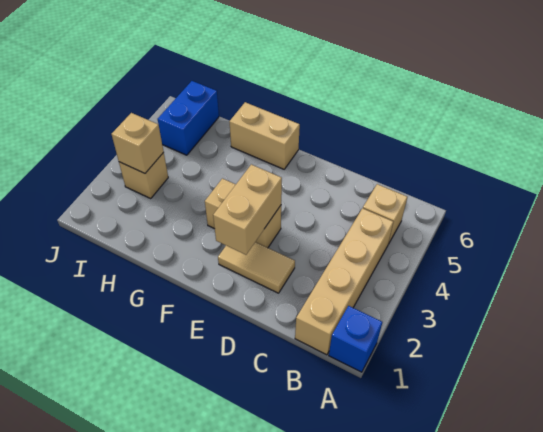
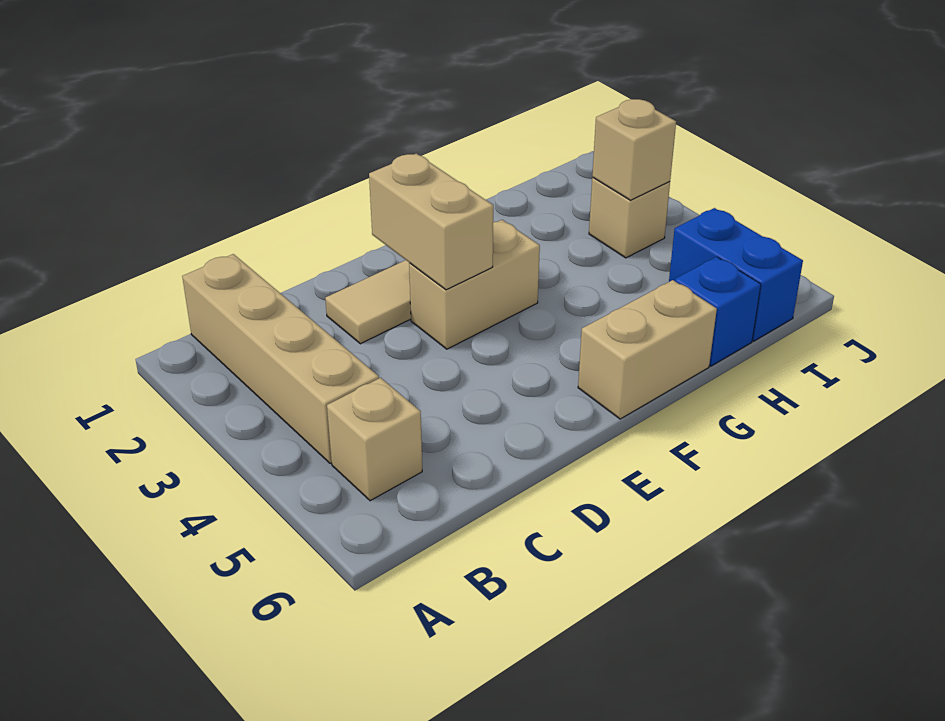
blue 1x1 brick [329,306,382,372] -> blue 1x1 brick moved to [675,257,761,366]

